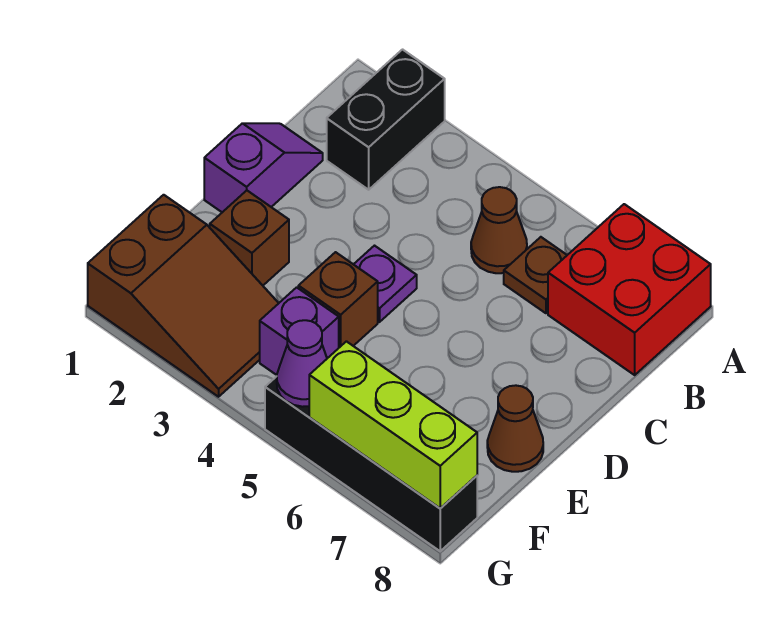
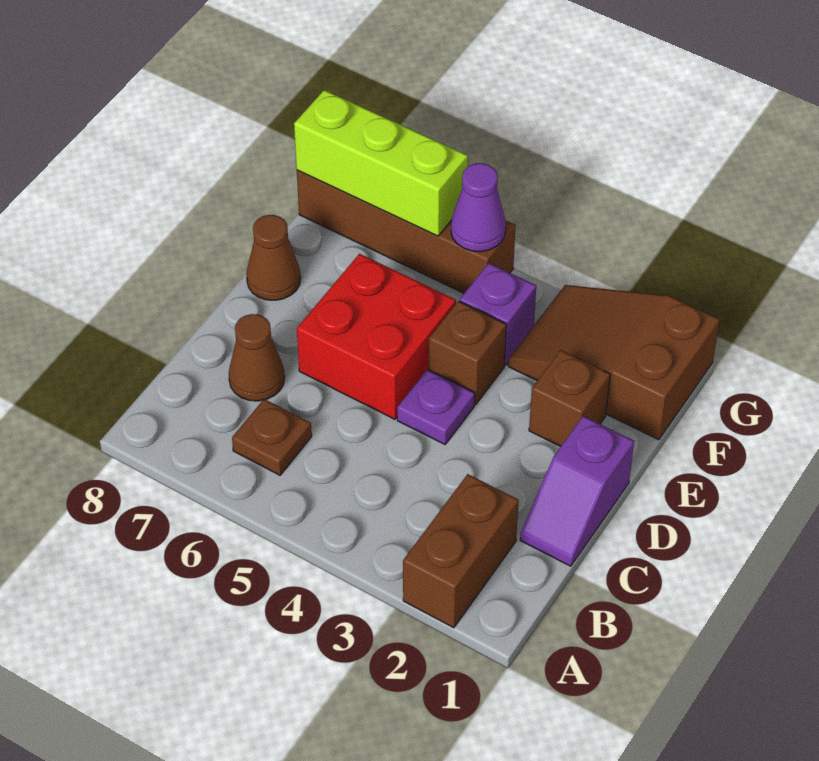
black 1x2 brick [327,50,445,190] -> brown 1x2 brick [403,474,519,628]
red 2x2 brick [548,204,711,375] -> red 2x2 brick moved to [297,254,456,419]
brown 1x1 cone [471,187,527,273] -> brown 1x1 cone moved to [229,314,285,401]
black 1x4 brick [265,376,477,551] -> brown 1x4 brick [297,170,516,293]

